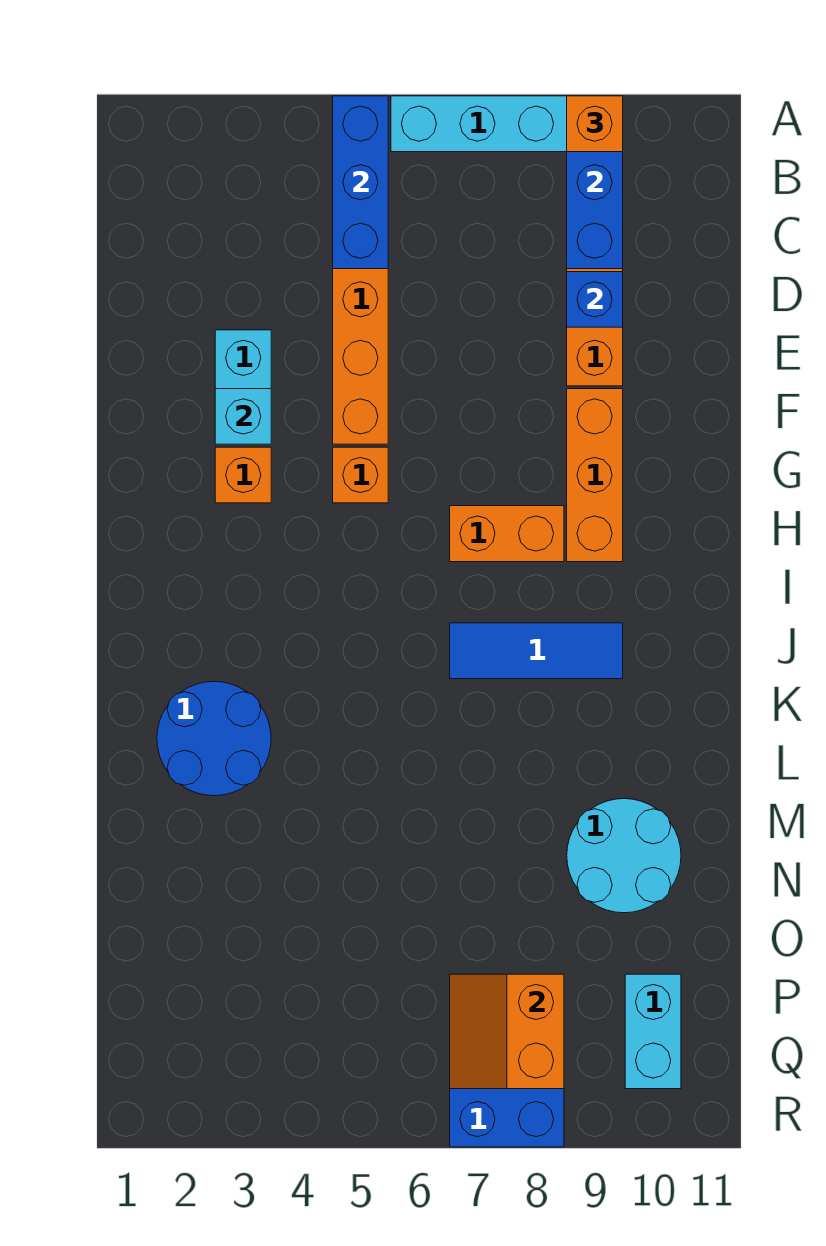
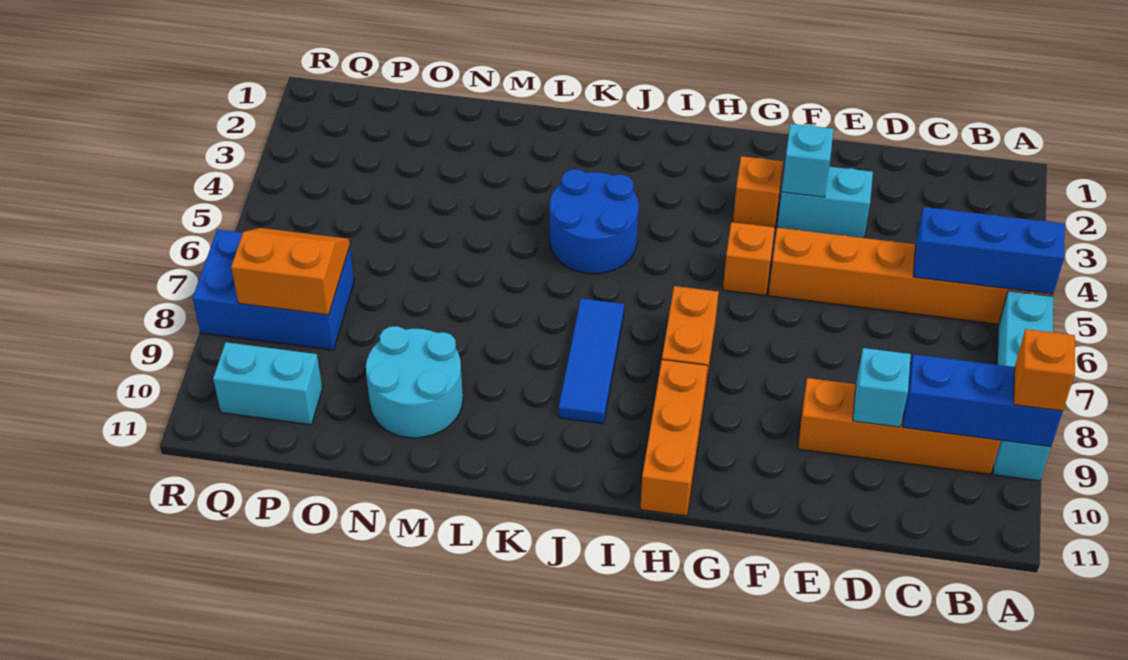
blue 1x1 brick [567,272,623,327] -> cyan 1x1 brick [853,348,911,427]
orange 1x3 brick [567,389,623,562] -> orange 1x3 brick turned to [640,360,708,516]
blue 2x2 round brick [157,681,271,796] -> blue 2x2 round brick moved to [550,169,639,274]

